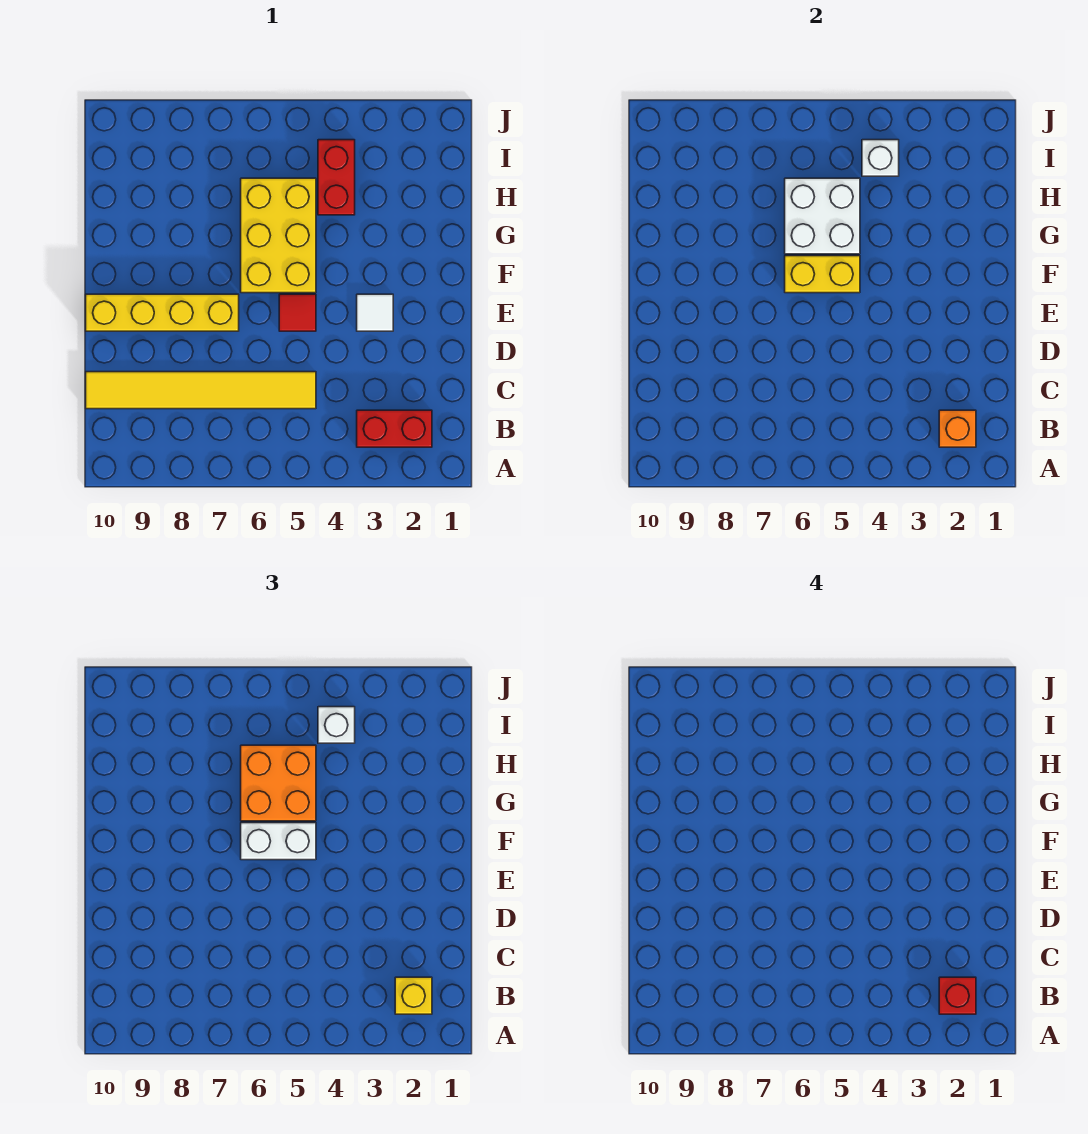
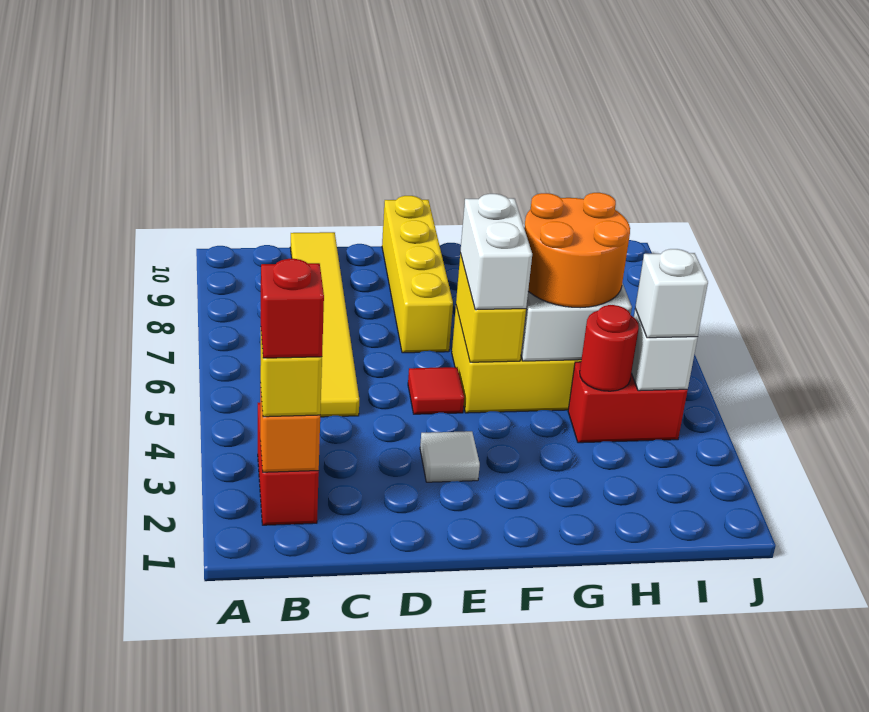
orange 2x2 brick [241,745,316,821] -> orange 2x2 round brick [524,193,630,308]
none -> red 1x1 round brick [580,305,639,391]

